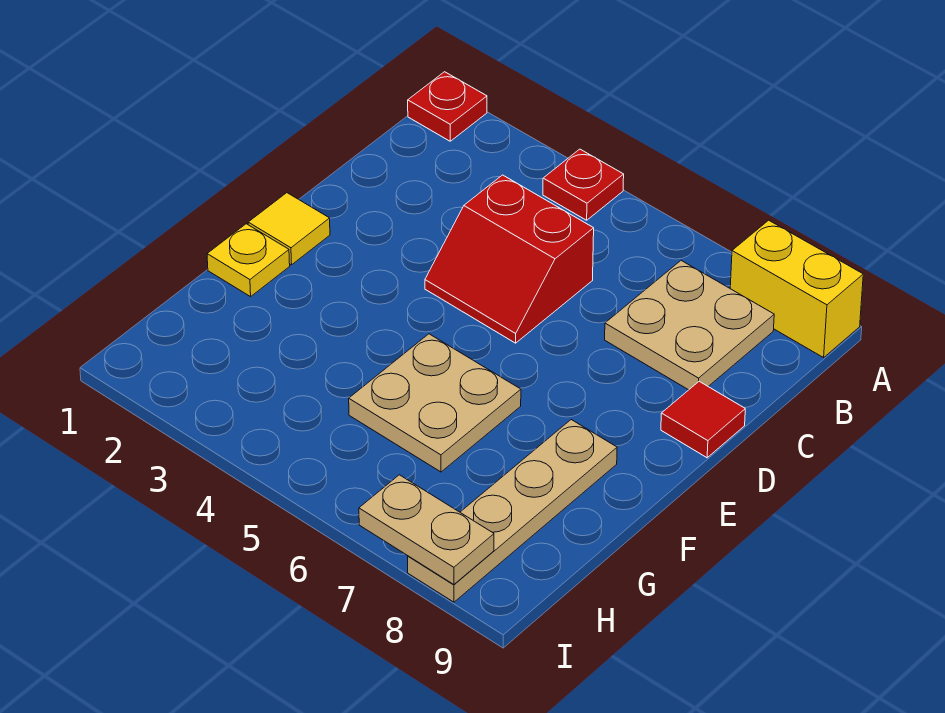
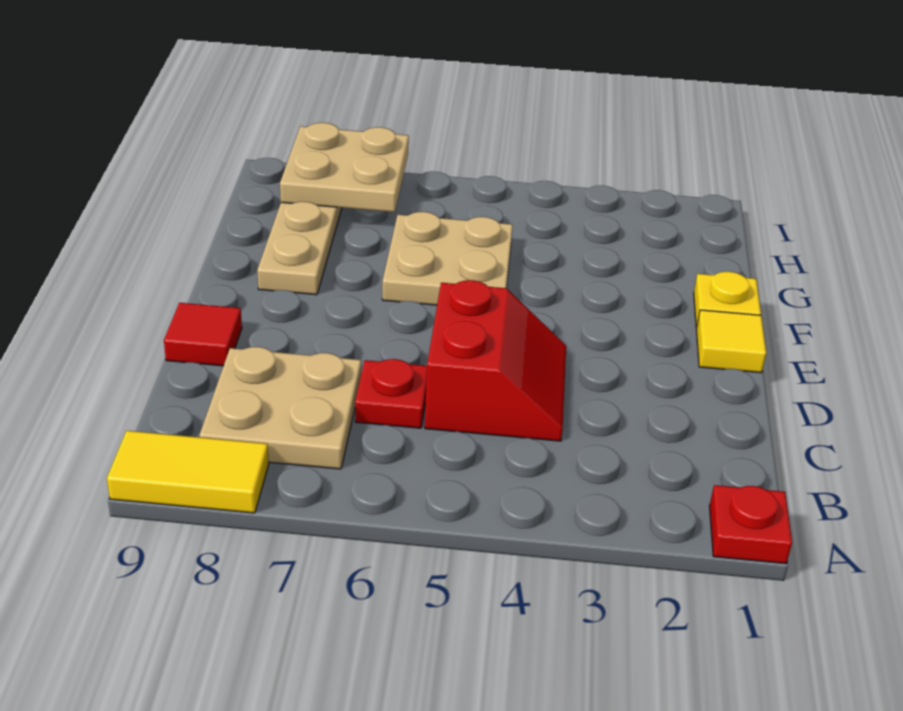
red 1x1 plate [543,149,624,220] -> red 1x1 plate moved to [355,359,427,428]
yellow 1x2 brick [730,220,863,358] -> yellow 1x2 tile [107,431,269,513]
red 2x2 slope [425,175,594,343] -> red 2x2 slope turned to [425,280,566,441]
tan 1x2 plate [359,475,494,584] -> tan 2x2 plate [280,123,409,212]

